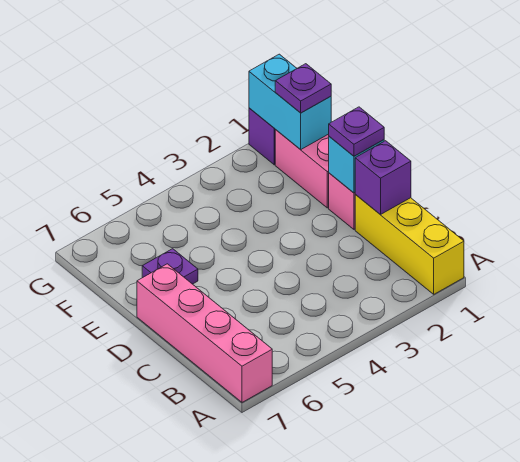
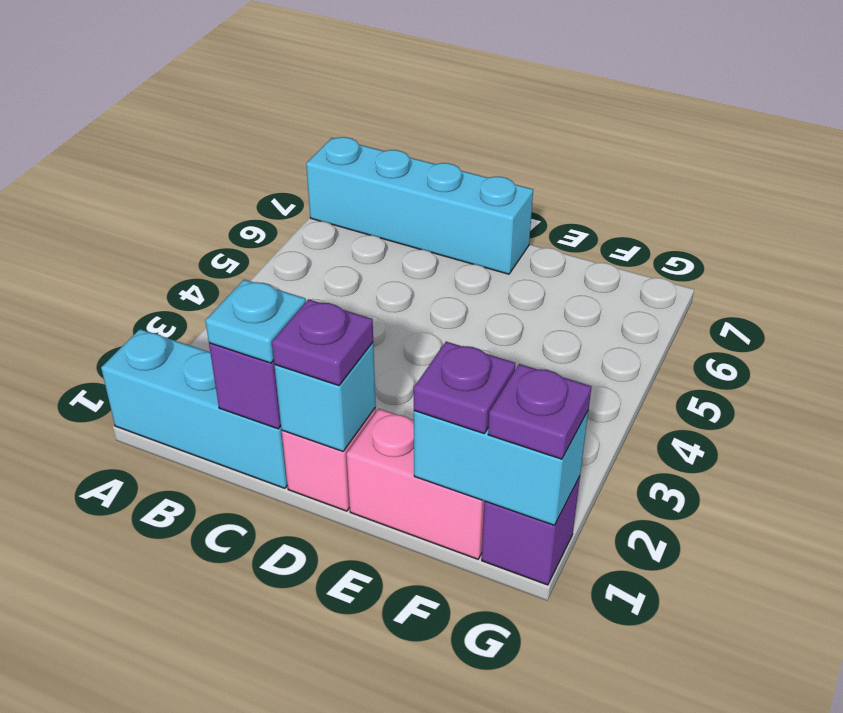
yellow 1x3 brick [355,195,464,294] -> cyan 1x3 brick [101,329,287,488]
pink 1x4 brick [137,264,272,402] -> cyan 1x4 brick [306,137,533,274]
none -> cyan 1x1 plate [205,280,306,363]
purple 1x1 plate [142,249,198,284] -> purple 1x1 plate moved to [488,364,592,459]

